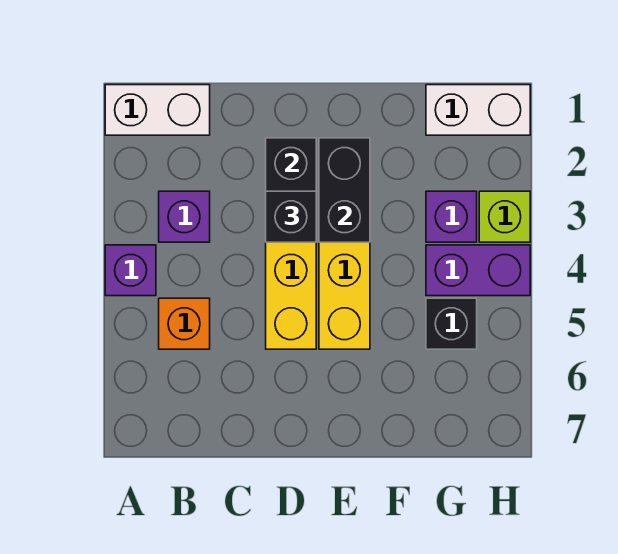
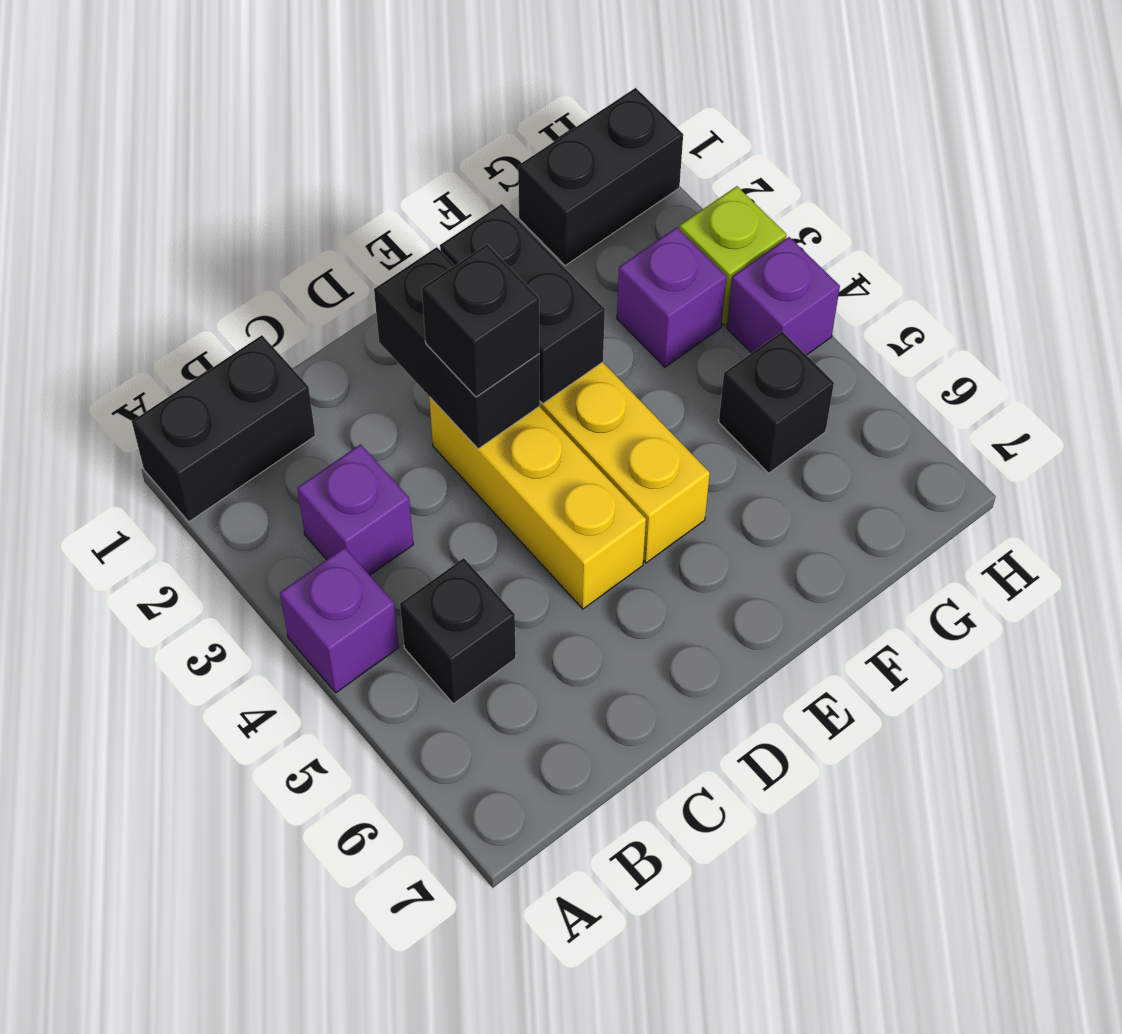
white 1x2 brick [105,85,210,135] -> black 1x2 brick [132,335,315,522]
orange 1x1 brick [159,298,210,349] -> black 1x1 brick [400,558,516,704]
white 1x2 brick [426,85,530,135] -> black 1x2 brick [518,88,683,266]
purple 1x2 brick [426,245,530,296] -> purple 1x1 brick [727,237,840,355]

